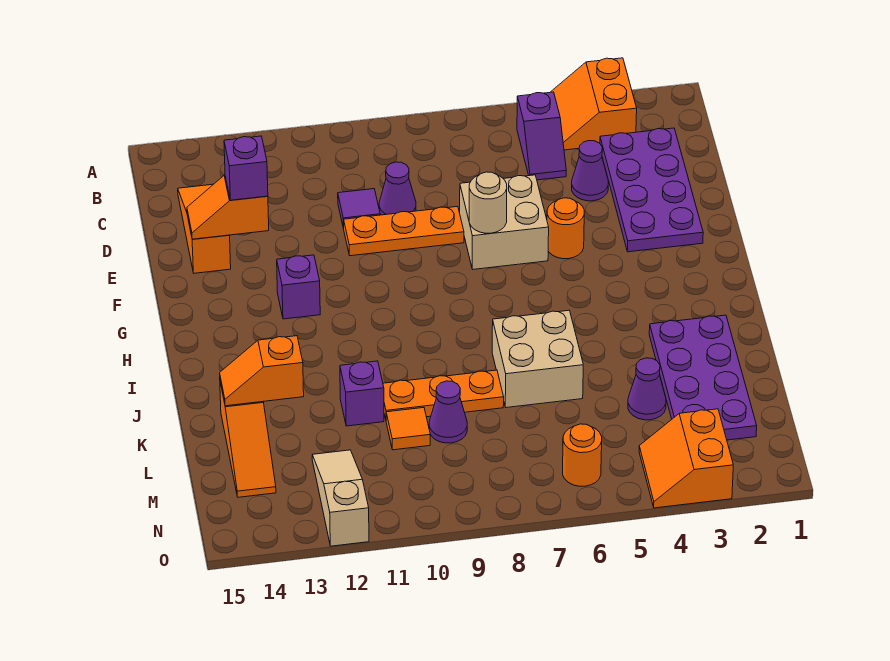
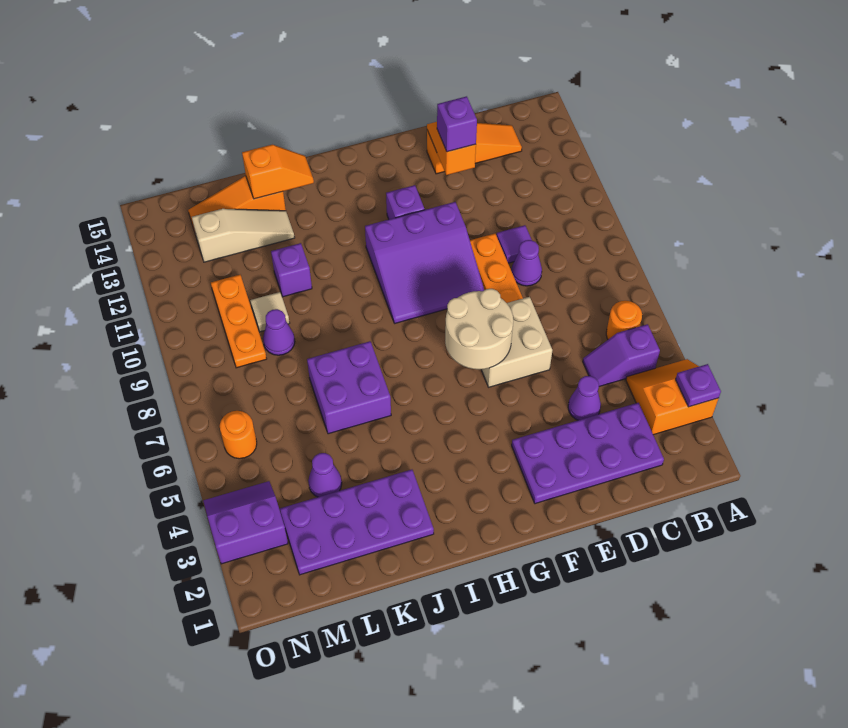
none -> purple 1x1 plate [676,364,721,407]
orange 1x1 round brick [547,198,584,259] -> orange 1x1 round brick moved to [606,301,642,339]
tan 1x1 round brick [469,172,507,233] -> tan 2x2 round brick [445,289,513,369]
none -> purple 3x3 slope [365,202,484,323]
tan 2x2 brick [492,310,583,408] -> purple 2x2 brick [307,341,391,434]
orange 1x3 plate [383,370,504,419] -> orange 1x3 plate moved to [211,275,267,368]
orange 1x2 slope [220,336,304,406] -> orange 1x2 slope turned to [242,145,314,199]
orange 1x1 tile [386,408,430,450] -> tan 1x1 tile [250,292,290,332]
tan 1x3 slope [312,450,369,546] -> tan 1x3 slope moved to [192,209,295,262]
orange 2x2 slope [639,409,733,508] -> purple 2x2 slope [204,481,288,564]

